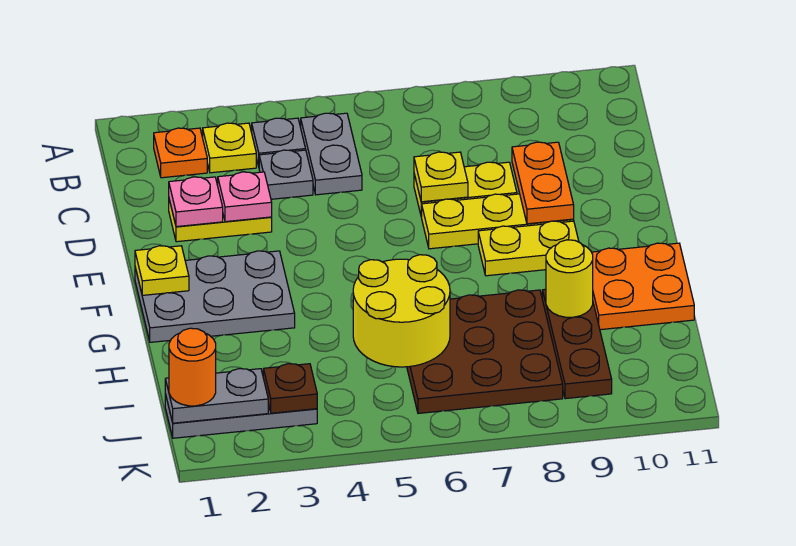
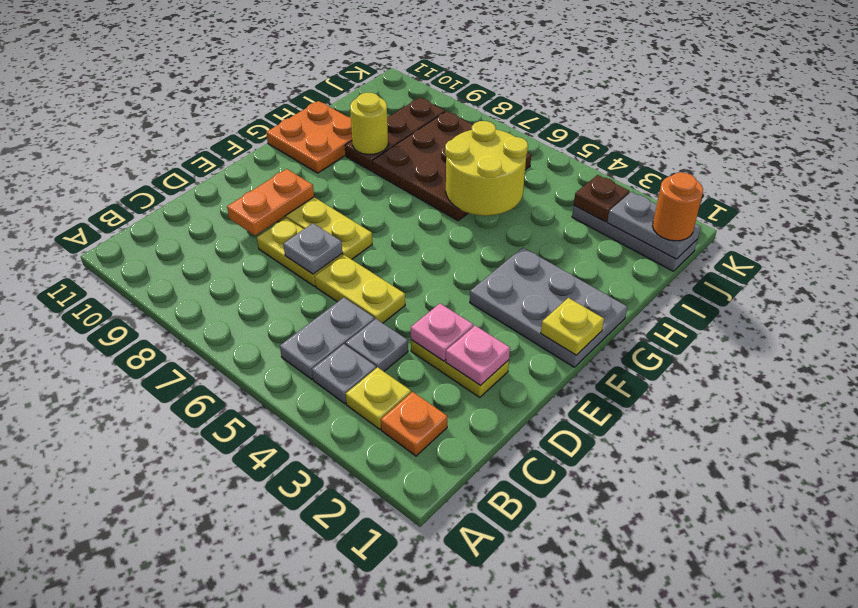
yellow 1x1 plate [414,152,468,202] -> grey 1x1 plate [283,223,342,274]
yellow 1x2 plate [478,221,579,276] -> yellow 1x2 plate moved to [315,255,405,323]

